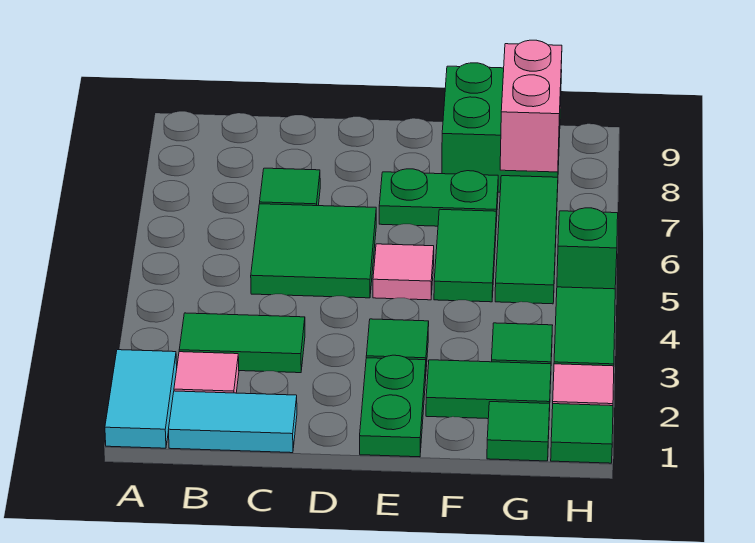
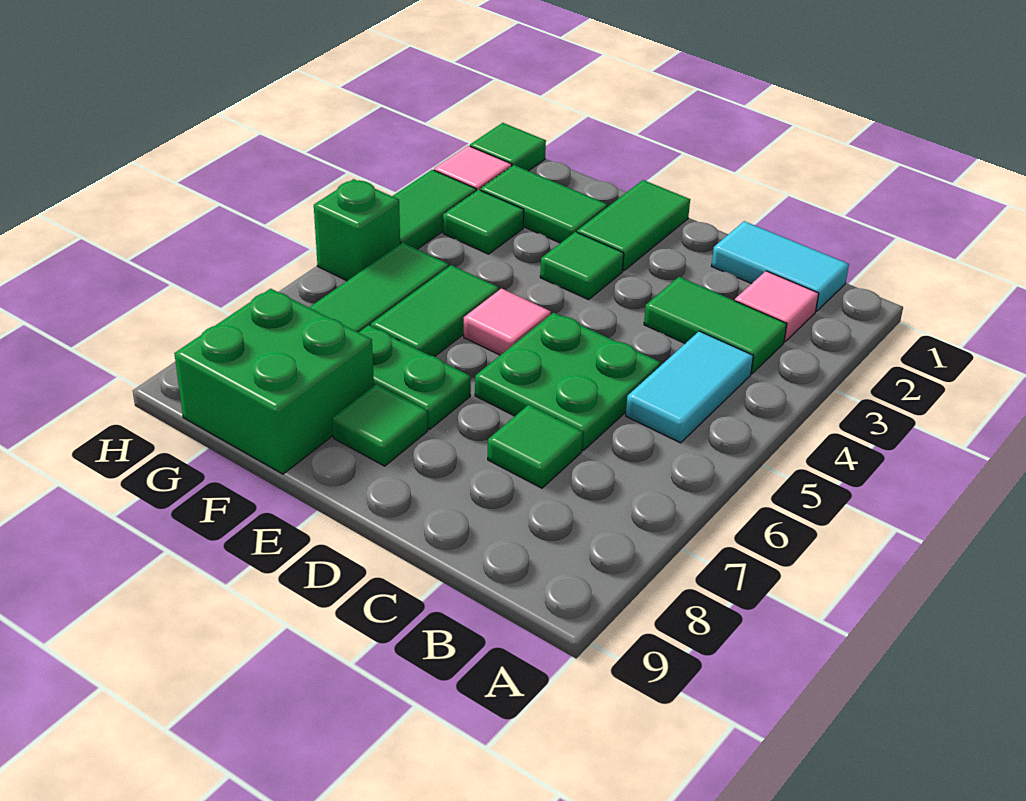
cyan 1x2 tile [105,350,177,448] -> cyan 1x2 tile moved to [626,331,753,443]
green 2x2 tile [251,204,376,298] -> green 2x2 plate [475,313,660,450]
green 1x2 plate [360,355,426,457] -> green 1x2 tile [577,180,690,271]
green 1x1 tile [487,402,550,461] -> green 1x1 tile moved to [332,384,428,466]
pink 1x2 brick [500,40,562,172] -> none

